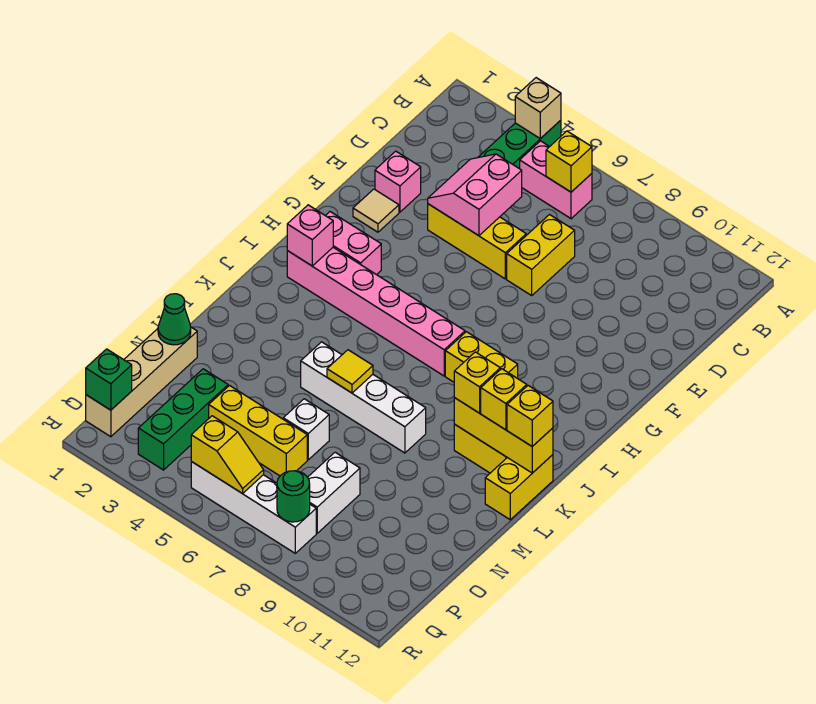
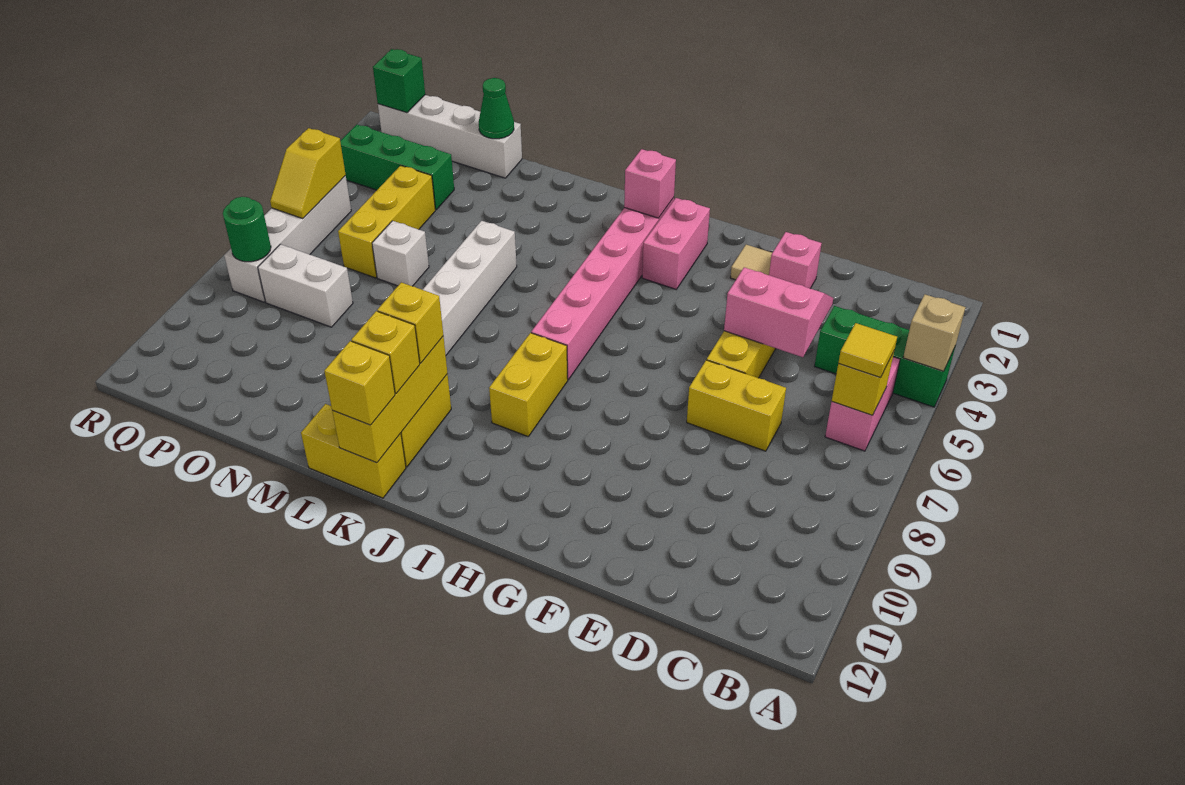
yellow 1x1 tile [327,350,373,393] -> yellow 1x1 tile moved to [838,323,897,378]
tan 1x4 brick [86,327,197,437] -> white 1x4 brick [378,95,522,178]

